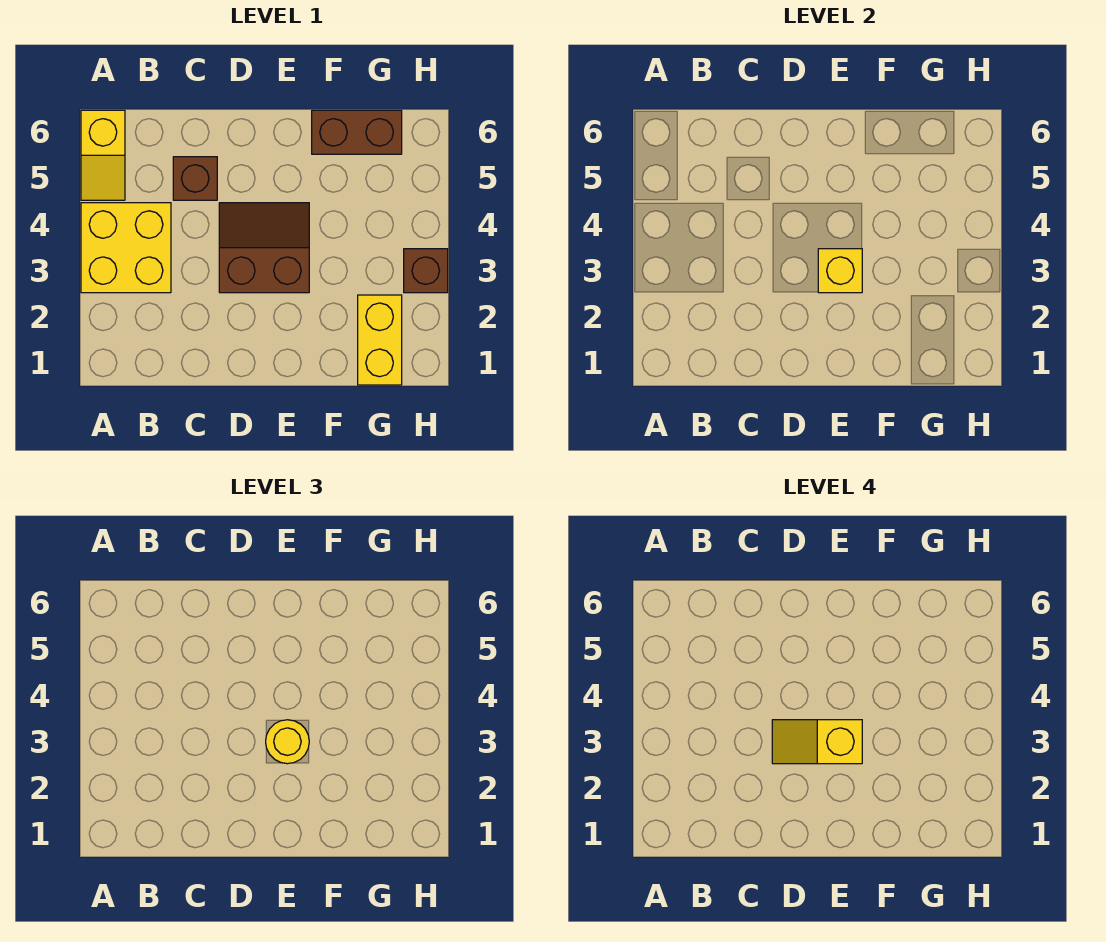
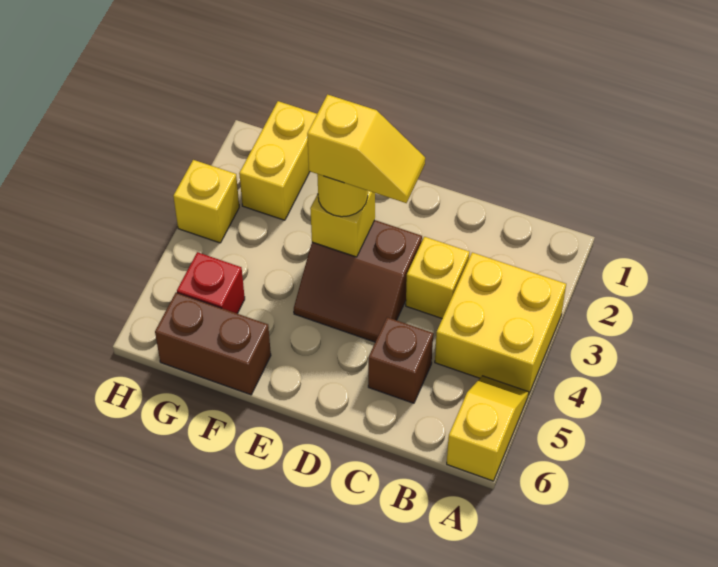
none -> yellow 1x1 brick [406,237,470,318]
none -> red 1x1 brick [177,252,245,314]
brown 1x1 brick [404,249,448,293] -> yellow 1x1 brick [173,160,239,243]

